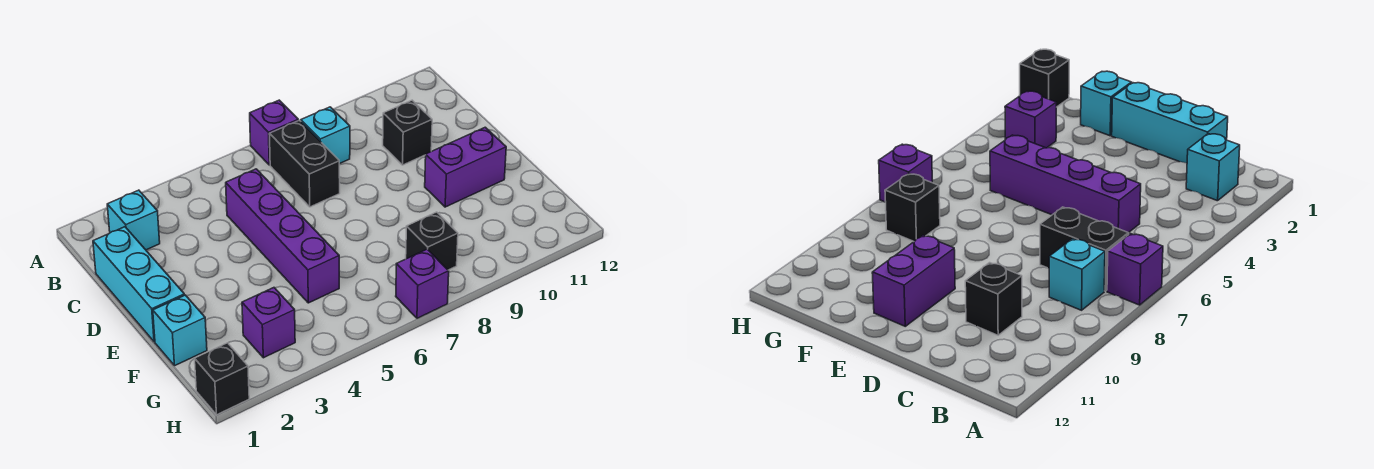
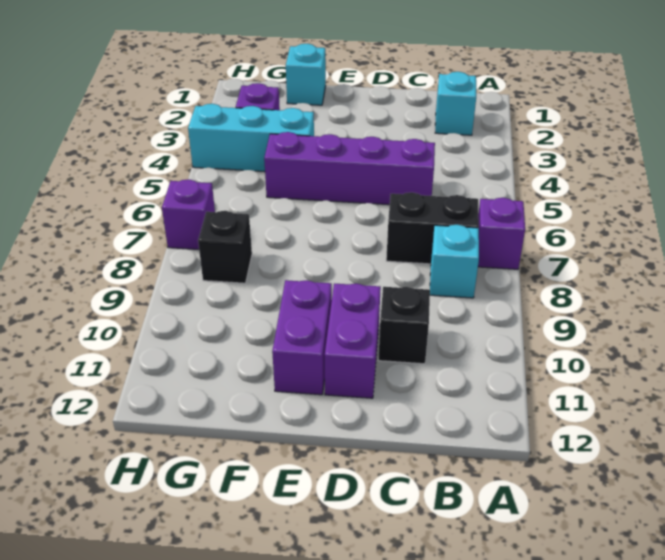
cyan 1x3 brick [93,227,184,342] -> cyan 1x3 brick moved to [188,104,314,171]
none -> purple 1x2 brick [325,284,381,398]
black 1x1 brick [195,343,249,415] -> none

